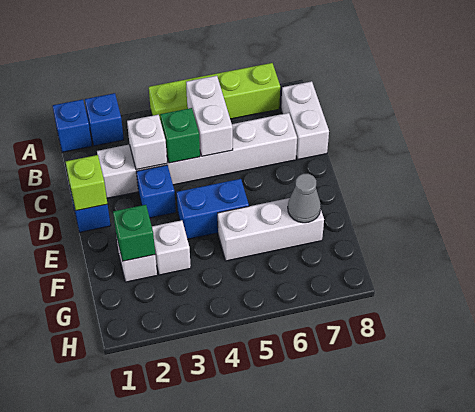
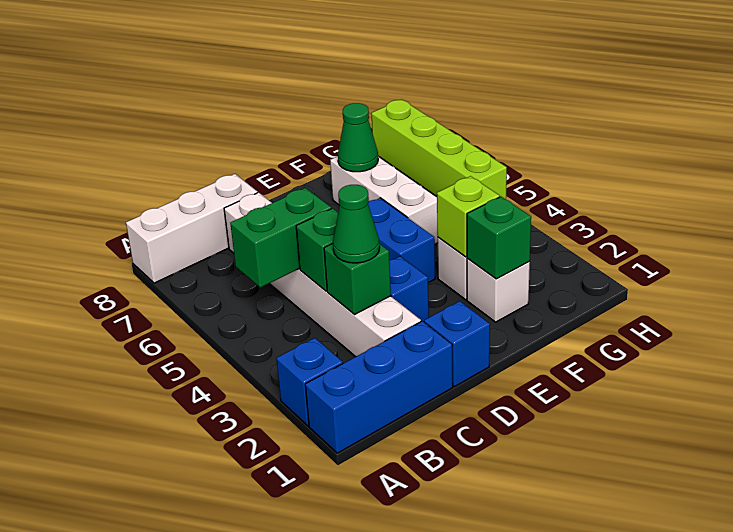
blue 1x1 brick [53,99,92,152] -> blue 1x3 brick [305,321,453,453]
lime 1x4 brick [149,63,280,121] -> lime 1x4 brick moved to [371,99,507,199]
white 1x2 brick [186,76,233,156] -> green 1x2 brick [230,188,331,288]
white 1x2 brick [281,81,329,159] -> white 1x3 brick [126,174,258,283]
white 1x1 brick [127,115,167,170] -> green 1x1 brick [324,244,391,315]
none -> green 1x1 cone [333,185,380,263]
lime 1x1 brick [66,155,107,211] -> lime 1x1 brick moved to [437,176,500,257]
grey 1x1 cone [288,174,321,223] -> green 1x1 cone [338,103,378,172]

